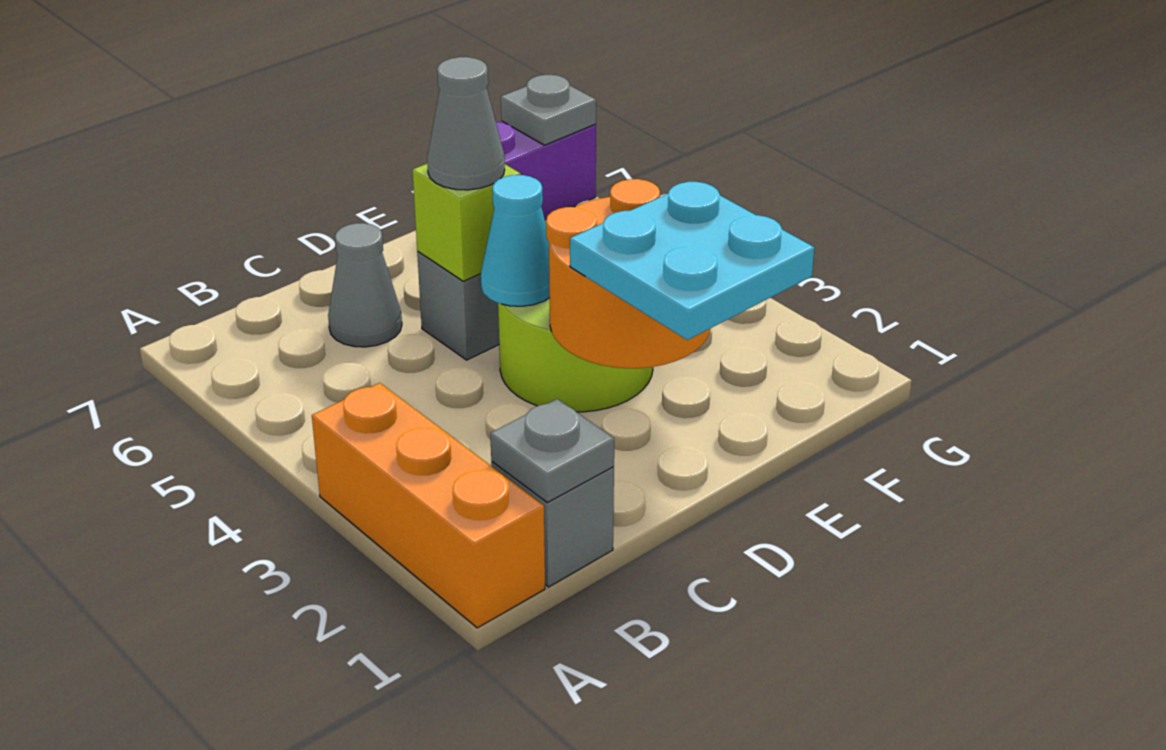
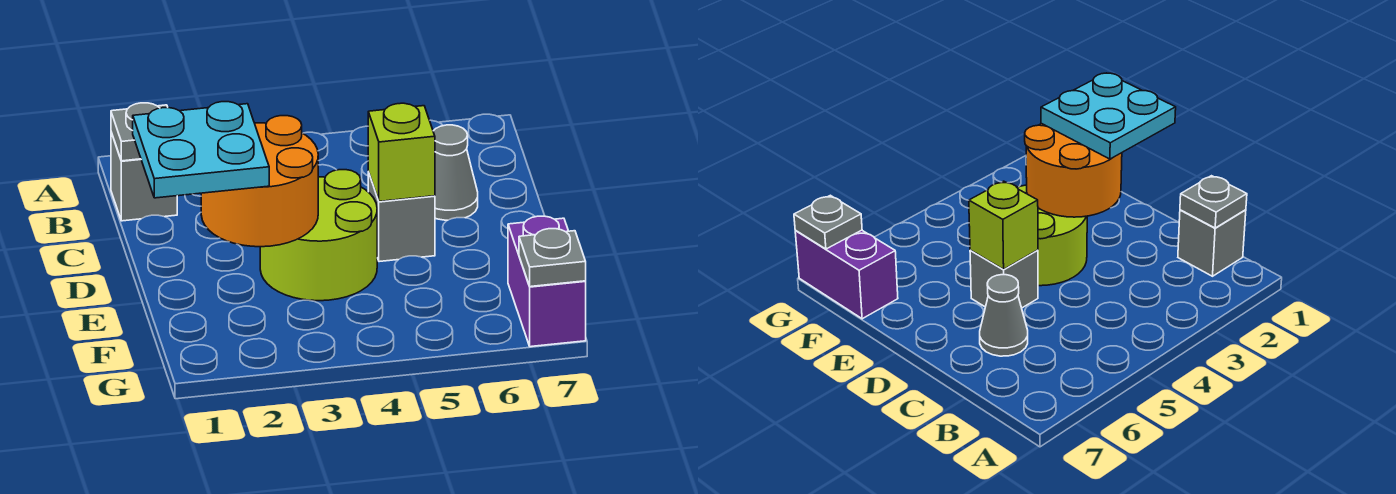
orange 1x3 brick [312,383,545,628] -> none
cyan 1x1 cone [481,175,550,306] -> none
grey 1x1 cone [427,57,505,190] -> none

